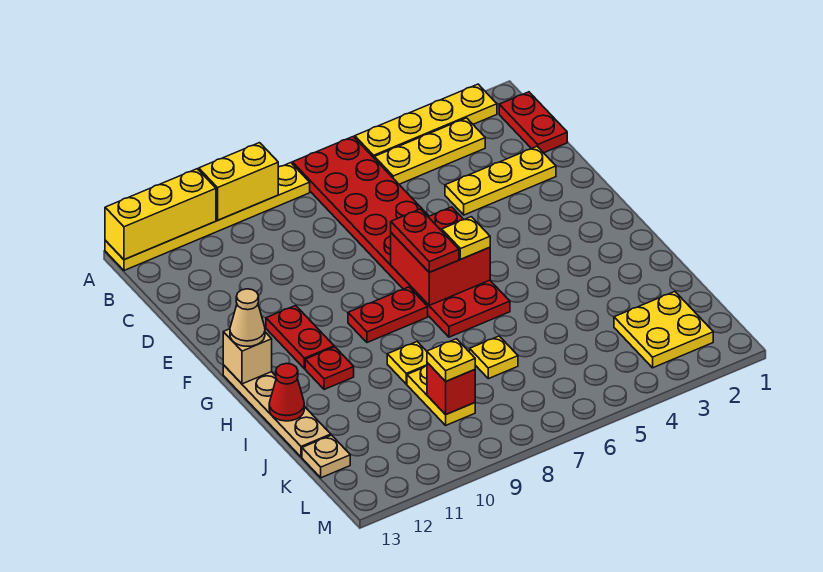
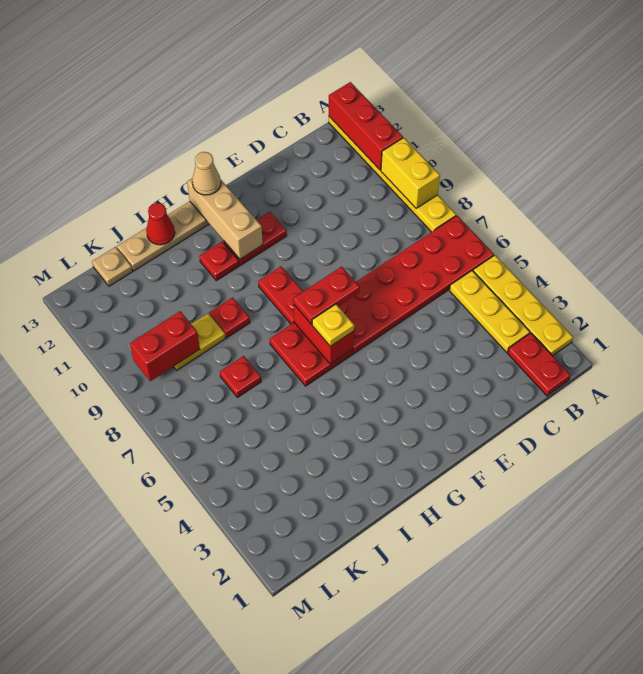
yellow 1x3 brick [105,169,216,260] -> red 1x3 brick [329,82,403,170]
red 1x2 plate [499,92,567,153] -> red 1x2 plate turned to [508,333,570,396]
yellow 1x3 plate [445,147,556,215] -> none
red 2x2 brick [391,207,490,305] -> red 1x2 brick [294,305,354,364]
tan 1x1 brick [223,329,272,384] -> tan 1x3 brick [187,178,263,259]
yellow 1x1 plate [387,342,427,384] -> red 1x1 plate [209,297,250,338]
yellow 1x1 plate [470,336,518,379] -> red 1x1 plate [220,356,261,398]
yellow 2x2 plate [614,292,713,368] -> none
red 1x1 brick [427,363,475,415] -> red 1x2 brick [130,311,200,381]
yellow 1x1 plate [427,339,475,381] -> none

